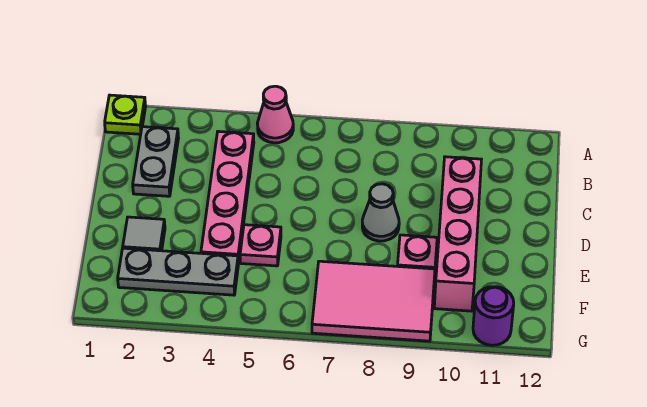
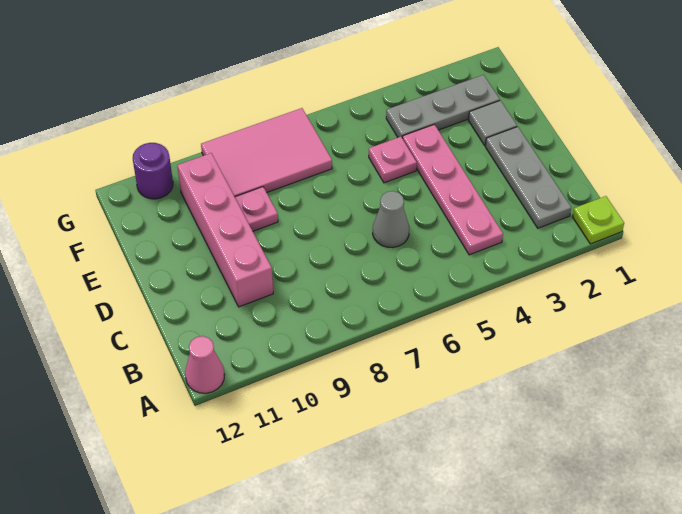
pink 1x1 cone [257,86,293,143] -> pink 1x1 cone moved to [185,336,225,393]
grey 1x2 plate [133,127,178,196] -> grey 1x3 plate [485,127,571,228]
grey 1x1 cone [362,184,399,241] -> grey 1x1 cone moved to [373,191,409,247]

